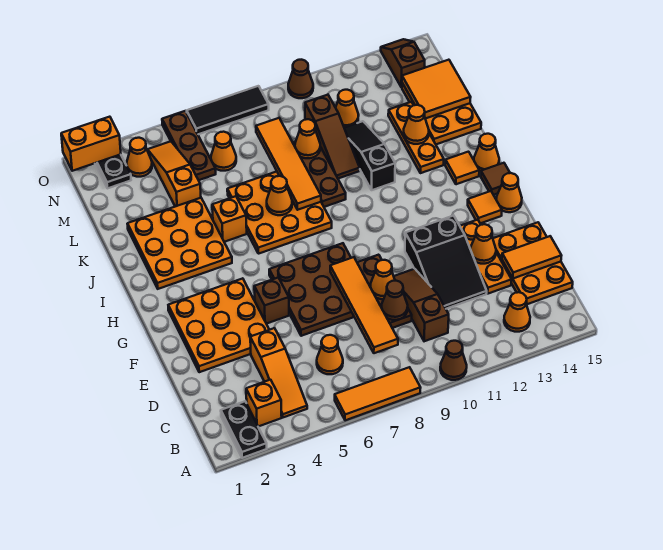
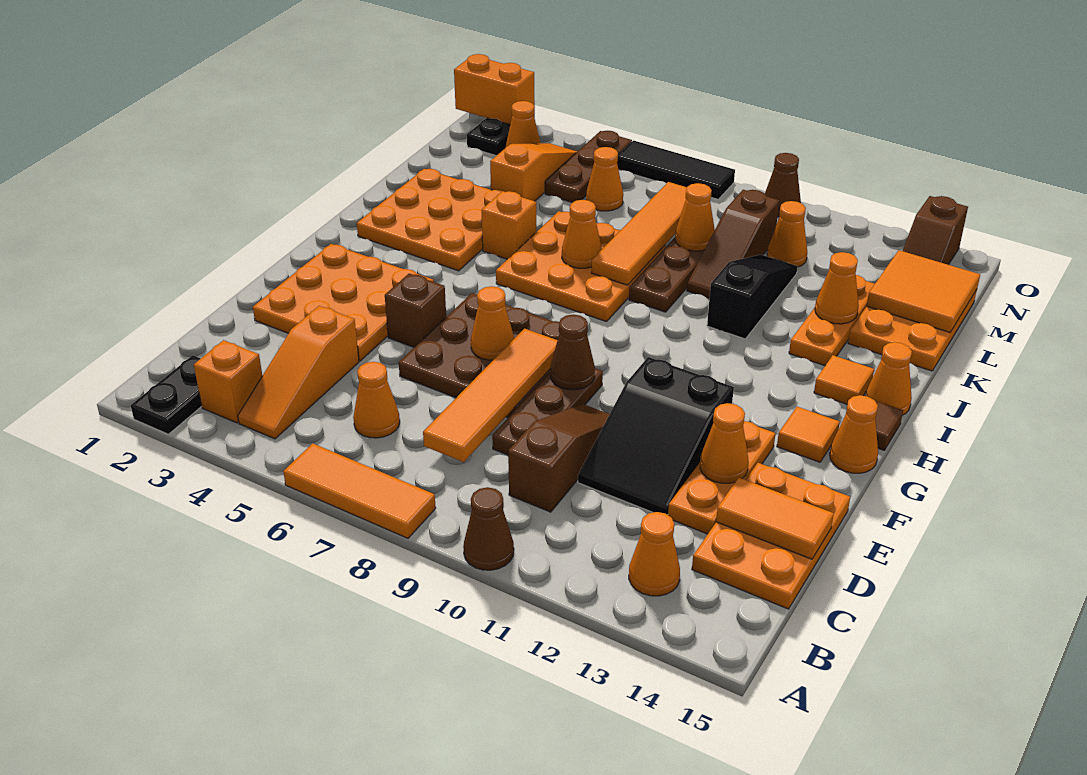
brown 1x1 cone [382,281,408,320] -> brown 1x1 cone moved to [550,314,595,390]
orange 1x1 cone [370,260,395,299] -> orange 1x1 cone moved to [471,286,514,360]
brown 1x2 slope [381,39,425,87] -> brown 1x2 slope turned to [903,196,968,265]

